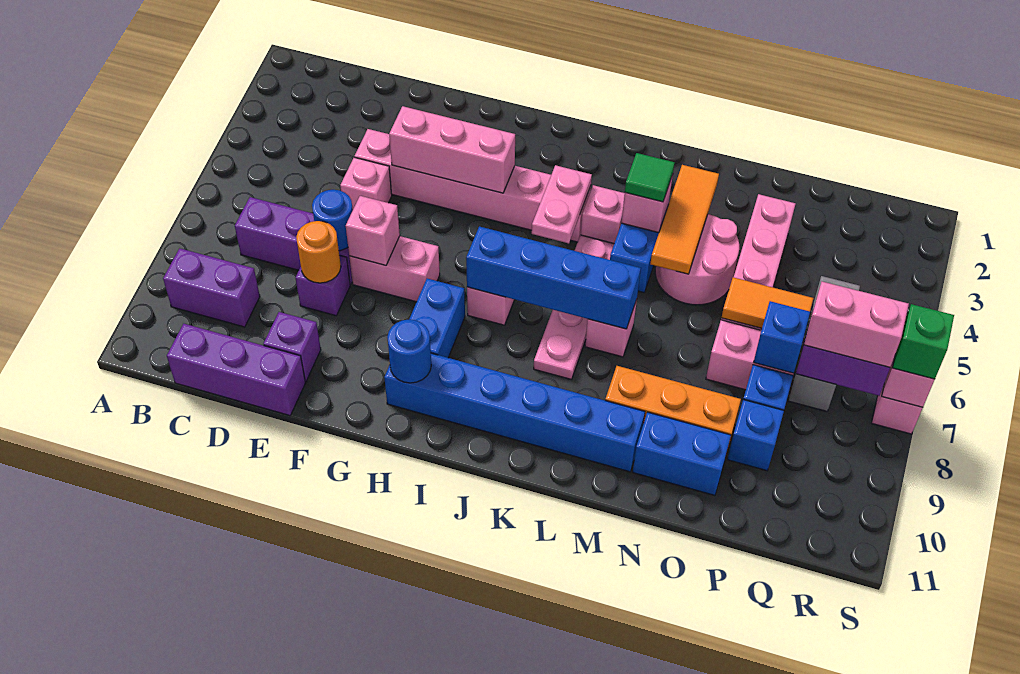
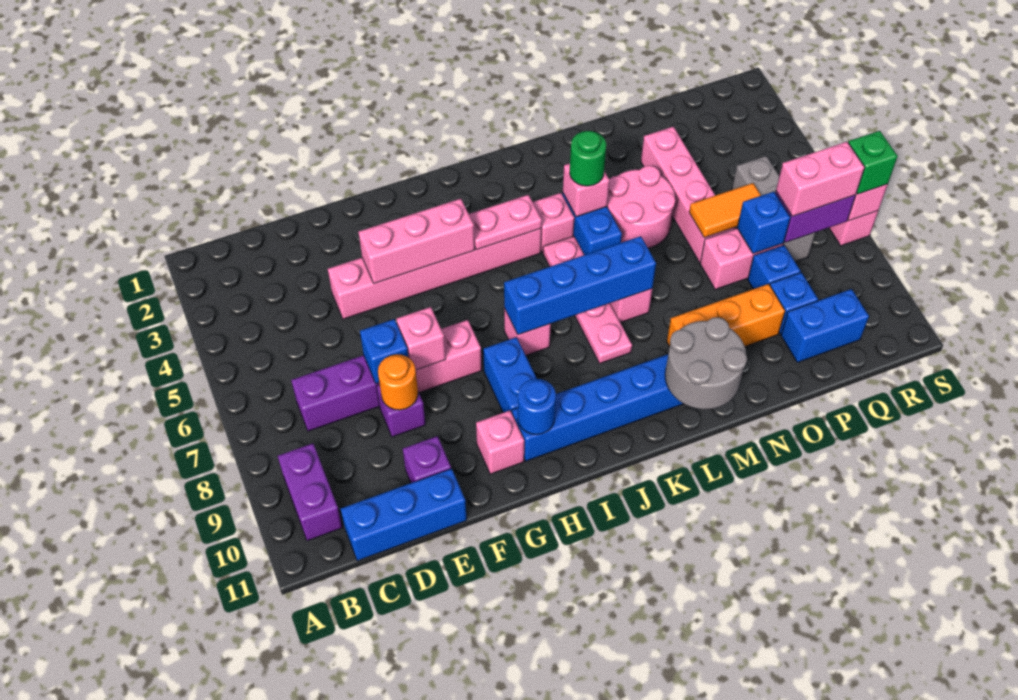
purple 1x2 brick [163,248,260,327] -> purple 1x2 brick turned to [278,443,342,541]
purple 1x3 brick [167,324,305,416] -> blue 1x3 brick [341,469,467,561]
pink 1x1 brick [340,157,392,209] -> pink 1x1 brick moved to [476,411,524,474]
blue 1x1 round brick [312,190,353,251] -> blue 1x1 brick [360,319,408,384]
pink 1x2 plate [532,165,592,243] -> pink 1x2 plate turned to [469,195,542,250]
green 1x1 tile [625,153,675,202] -> green 1x1 round brick [569,131,606,186]
none -> grey 2x2 round brick [665,317,747,409]
orange 1x3 tile [650,165,719,274] -> none
blue 1x2 brick [633,412,731,495] -> blue 1x2 brick moved to [781,289,869,362]

